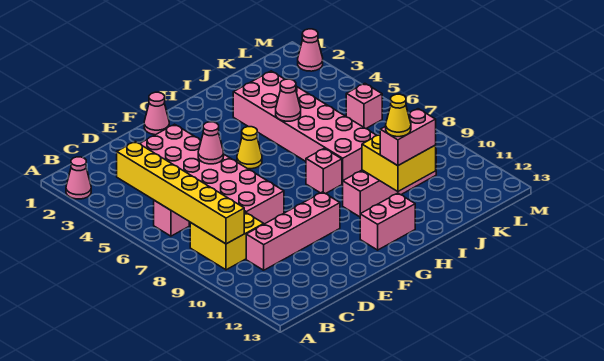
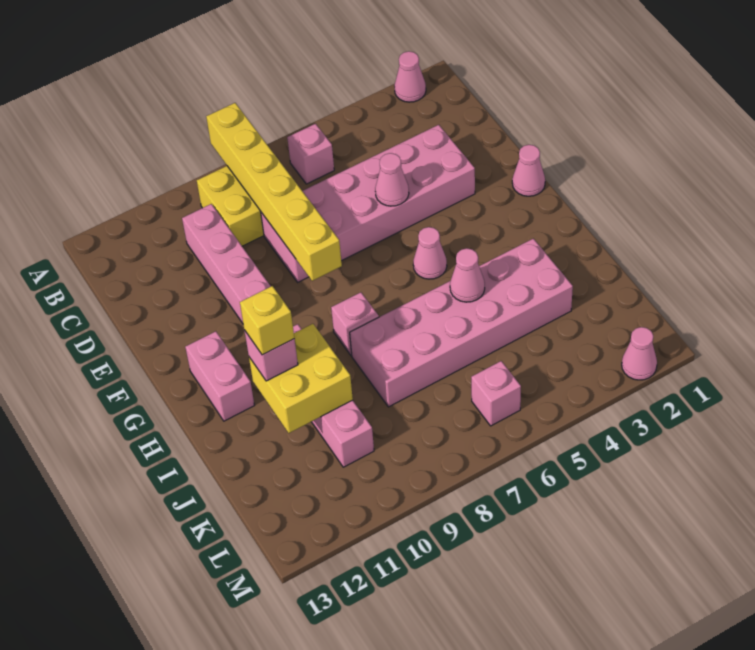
yellow 1x6 brick [117,142,244,244] -> yellow 1x6 brick turned to [206,103,342,281]
yellow 1x1 cone [237,127,262,169] -> pink 1x1 cone [413,227,447,279]
pink 1x2 brick [380,109,436,166] -> pink 1x1 brick [244,330,298,381]
yellow 1x1 cone [386,94,411,137] -> yellow 1x1 brick [240,286,294,355]

